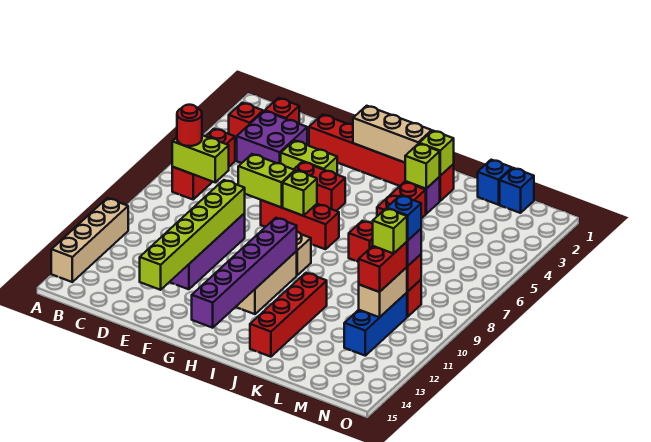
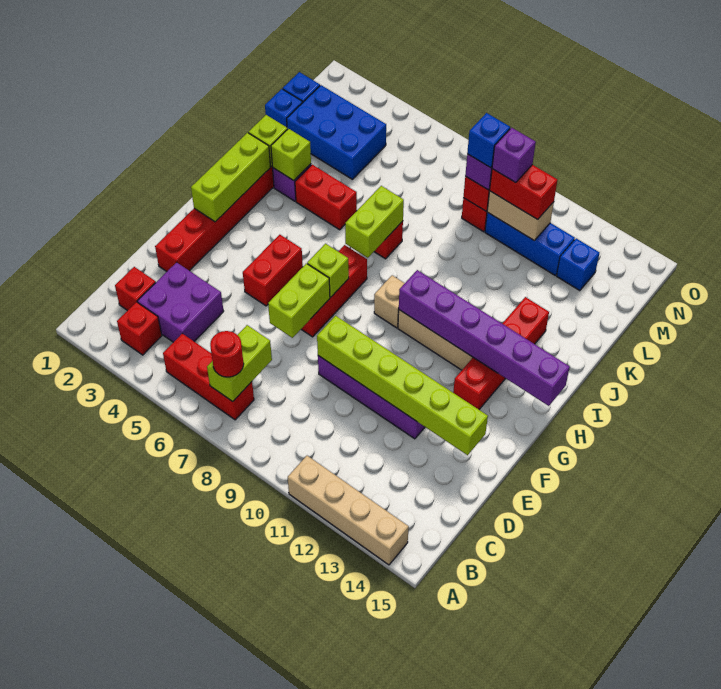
lime 1x2 brick [281,140,337,175] -> lime 1x2 brick moved to [345,186,404,258]
tan 1x3 brick [353,106,432,163] -> lime 1x3 brick [191,133,271,222]
red 1x4 brick [250,273,327,357] -> red 1x4 brick turned to [453,297,549,409]
none -> blue 2x3 brick [287,85,386,179]
lime 1x1 brick [373,208,407,253] -> purple 1x1 brick [492,128,536,183]
none -> blue 1x1 brick [557,239,600,291]

